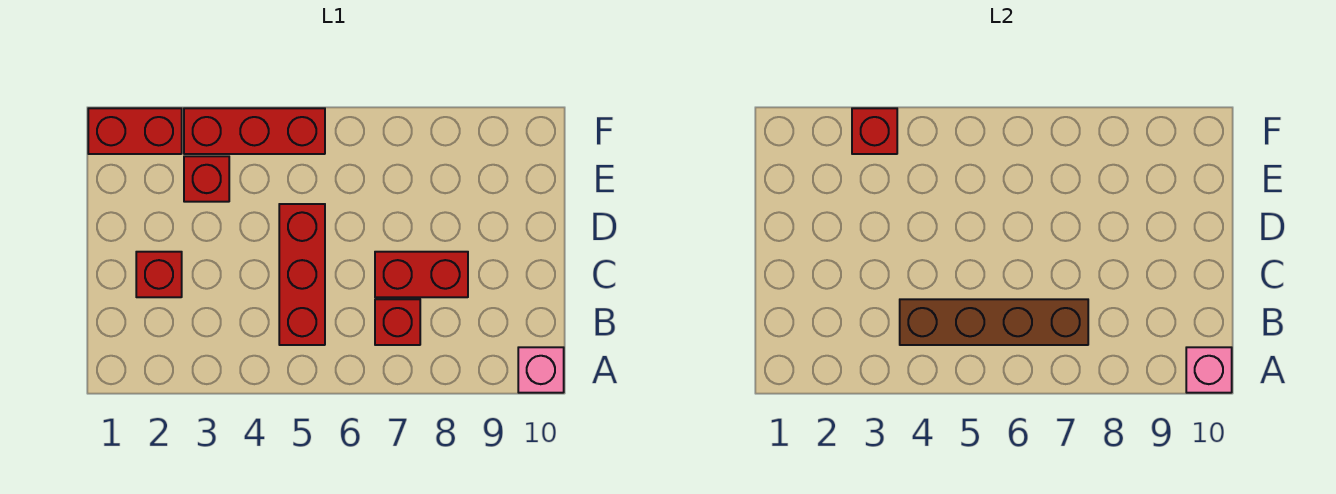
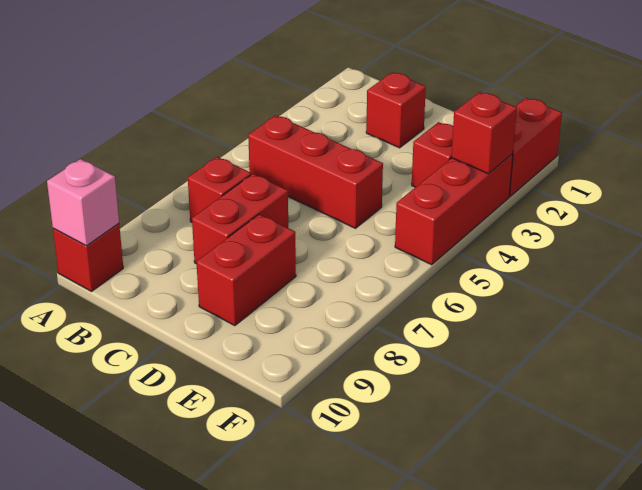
pink 1x1 brick [518,347,564,393] -> red 1x1 brick [53,224,123,291]
brown 1x4 brick [900,299,1088,345] -> none
none -> red 1x2 brick [196,214,296,326]

